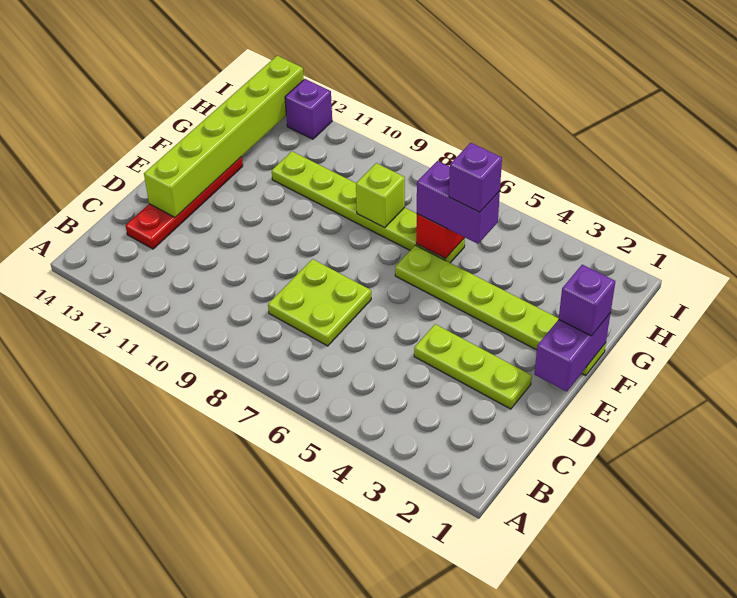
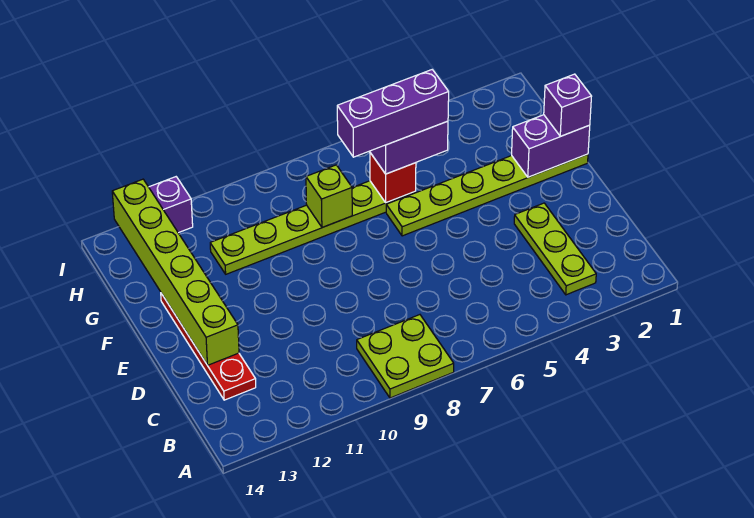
lime 2x2 plate [268,259,371,346] -> lime 2x2 plate moved to [357,315,454,398]
lime 1x3 plate [414,324,532,409] -> lime 1x3 plate turned to [514,203,596,295]
purple 1x2 brick [534,313,611,392] -> purple 1x2 brick turned to [512,115,590,177]
purple 1x1 brick [449,143,502,212] -> purple 1x3 brick [337,70,449,157]

